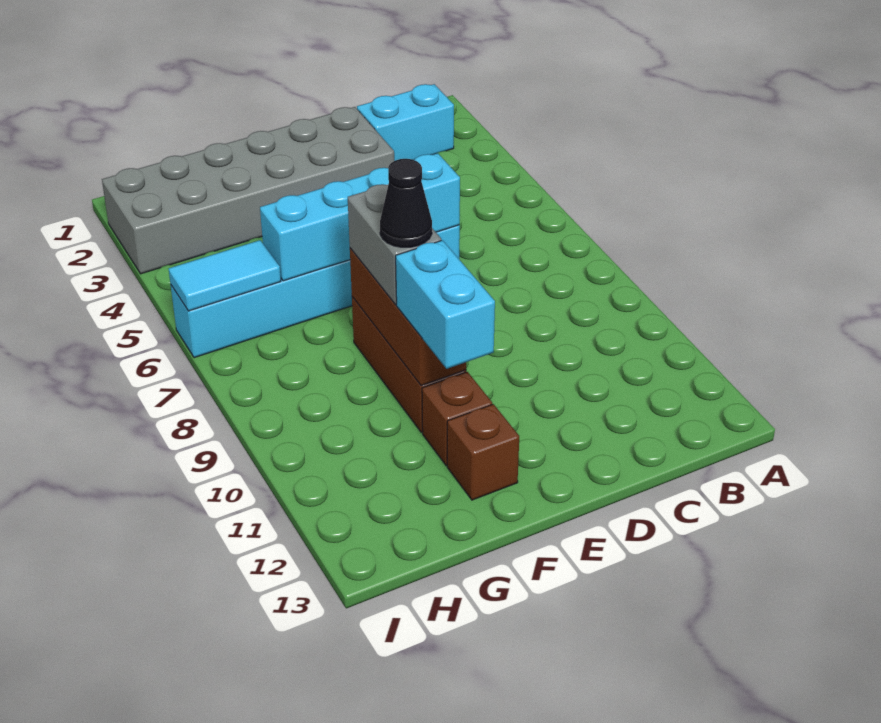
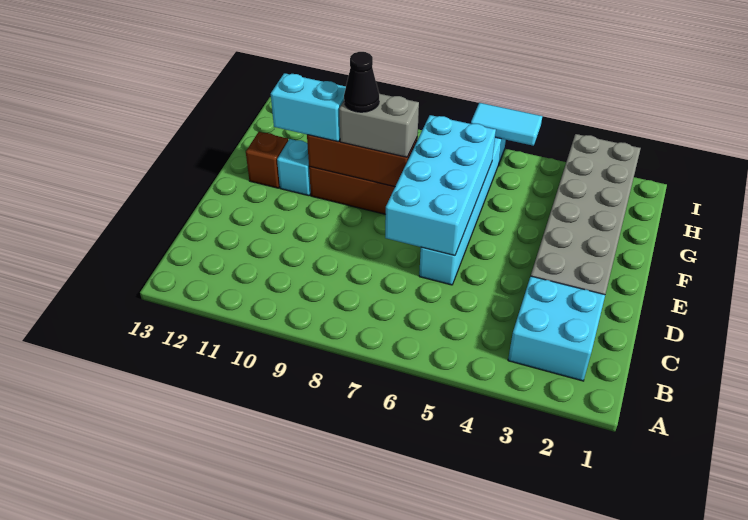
cyan 1x2 brick [357,84,454,161] -> cyan 2x2 brick [508,276,605,381]
cyan 1x4 brick [260,153,460,281] -> cyan 2x4 brick [385,115,496,256]
brown 1x1 brick [422,372,492,466] -> cyan 1x1 brick [277,139,311,196]
cyan 1x2 tile [169,240,281,311] -> cyan 1x2 tile turned to [471,103,542,146]

